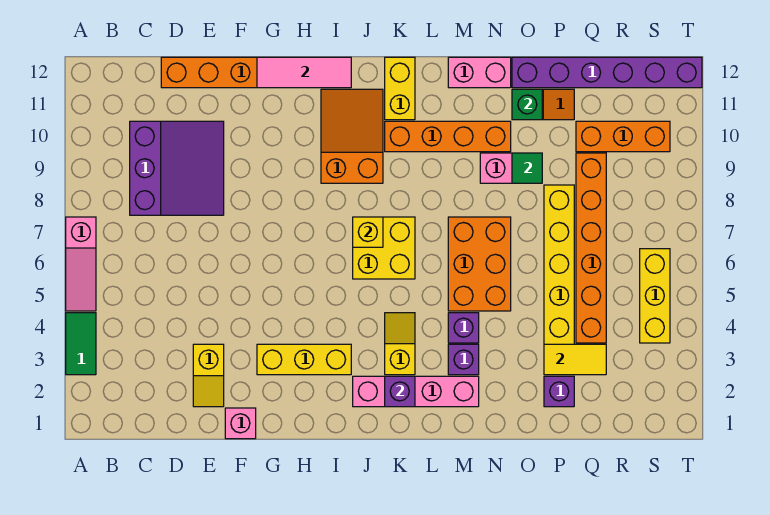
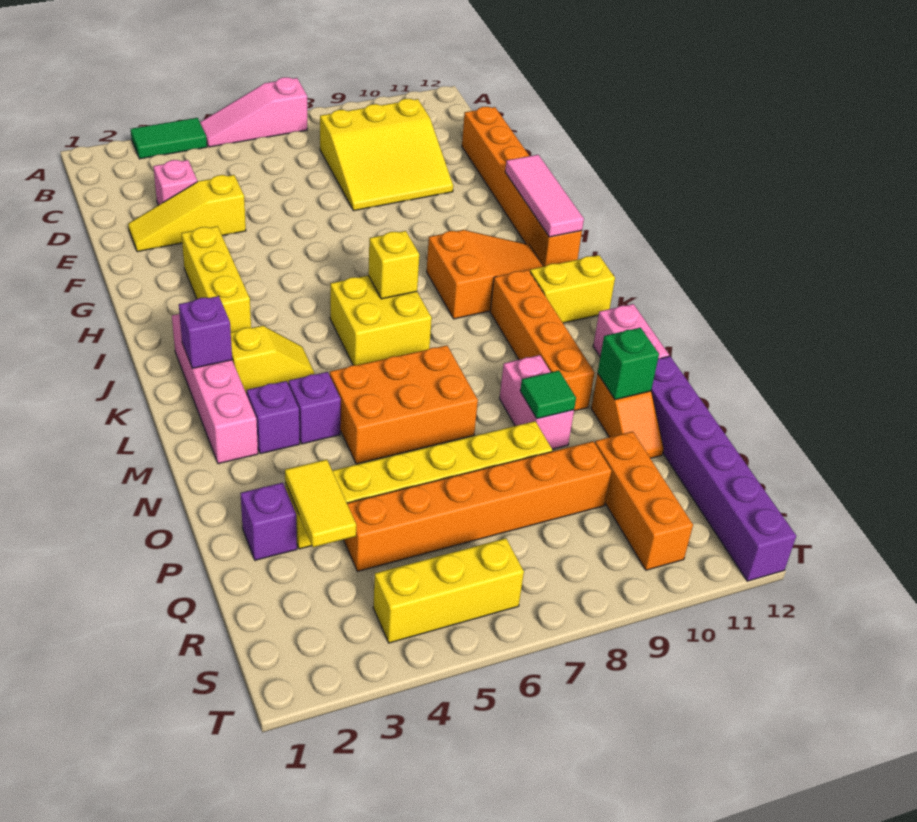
purple 3x3 slope [130,121,224,215] -> yellow 3x3 slope [320,99,453,211]
yellow 1x2 slope [193,344,224,407] -> yellow 1x3 slope [128,175,246,252]
pink 1x1 brick [225,408,256,439] -> pink 1x1 brick moved to [153,160,197,205]

